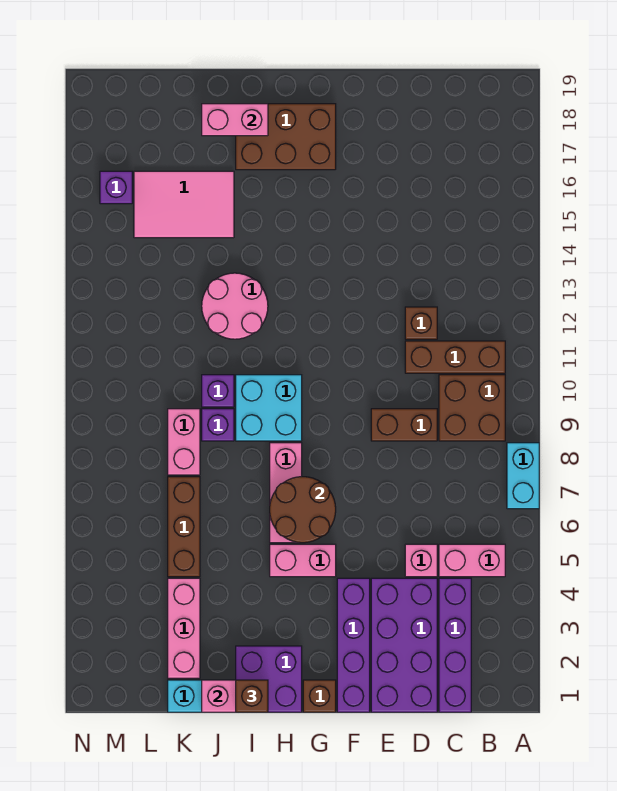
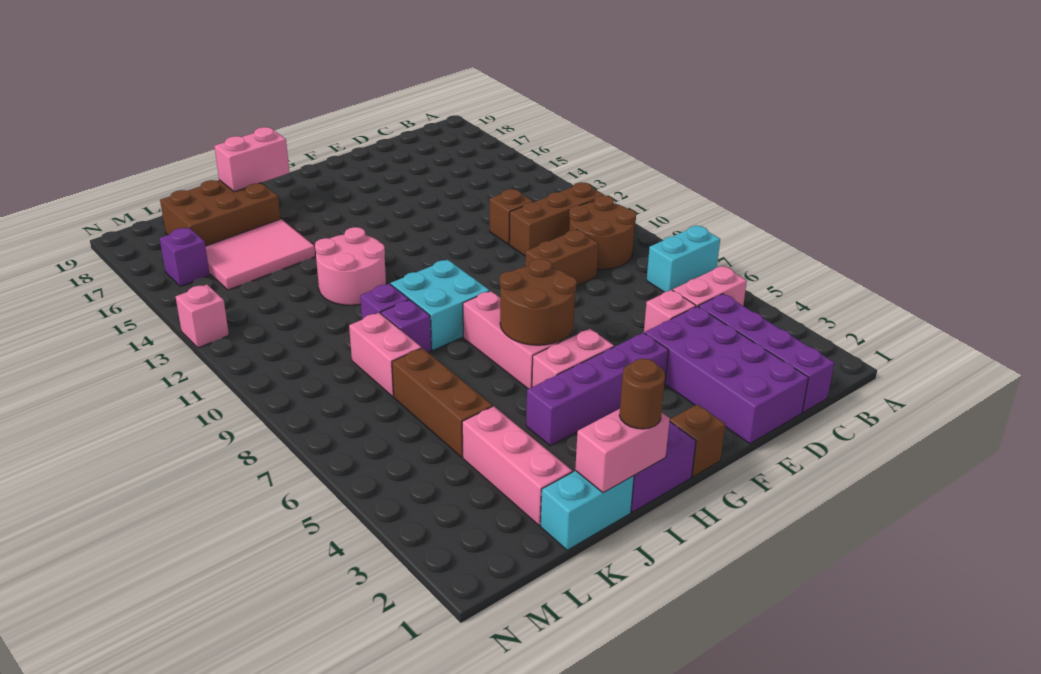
cyan 1x2 brick [507,443,539,509] -> cyan 1x2 brick turned to [647,226,720,292]
brown 2x2 brick [439,375,505,441] -> brown 2x2 round brick [569,195,636,269]
purple 1x4 brick [337,578,370,712] -> purple 1x4 brick turned to [526,333,669,446]
brown 2x3 brick [236,104,336,170] -> brown 2x3 brick moved to [160,180,280,246]
brown 1x1 brick [236,680,268,712] -> brown 1x1 round brick [619,359,665,429]
none -> pink 1x1 brick [176,285,229,348]

